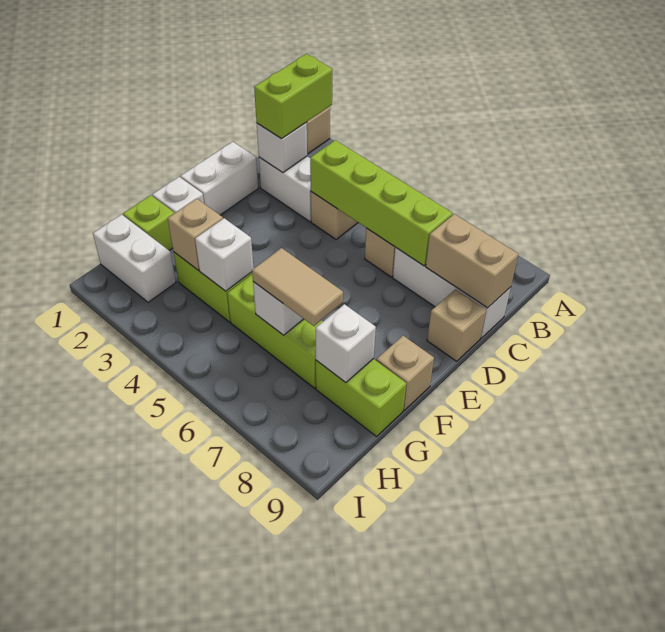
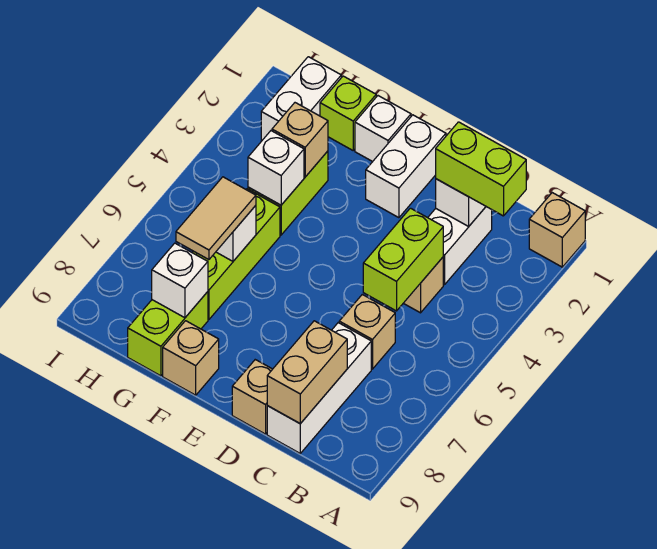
lime 1x4 brick [310,140,453,266] -> lime 1x2 brick [363,208,443,311]
white 1x2 brick [181,142,258,215] -> white 1x2 brick turned to [366,115,446,218]

